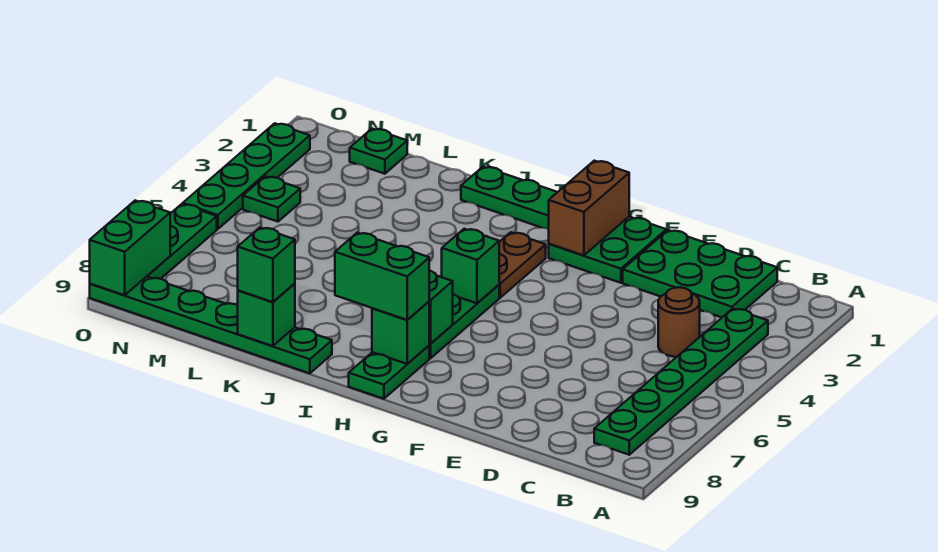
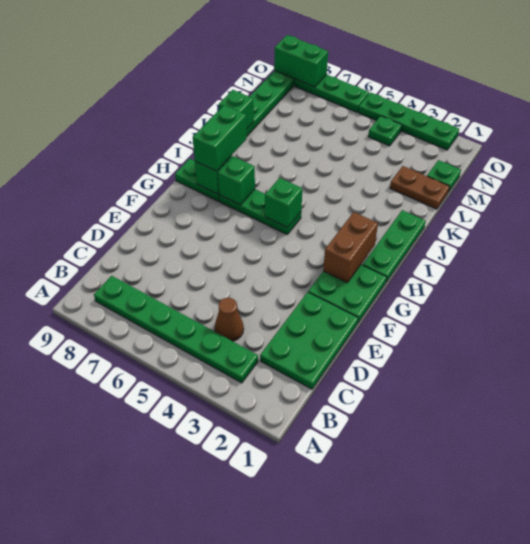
brown 1x1 round brick [658,287,700,357] -> brown 1x1 cone [215,298,244,341]
brown 1x2 brick [549,161,629,255] -> brown 1x2 brick turned to [323,212,378,283]
brown 1x2 plate [499,232,546,298] -> brown 1x2 plate moved to [390,166,450,209]
green 1x1 brick [238,228,295,302] -> none

